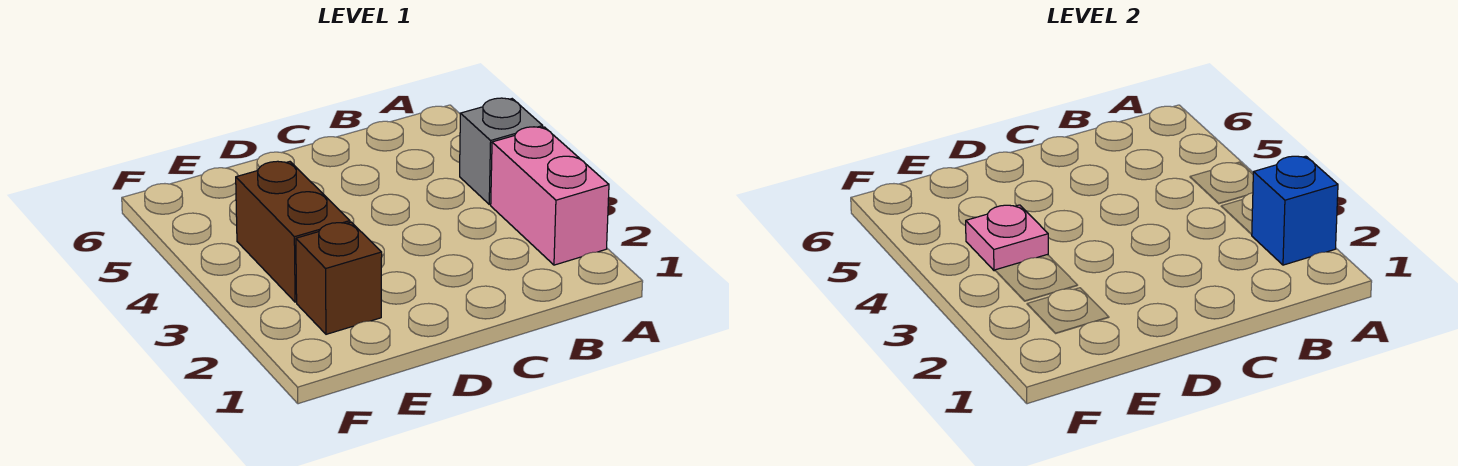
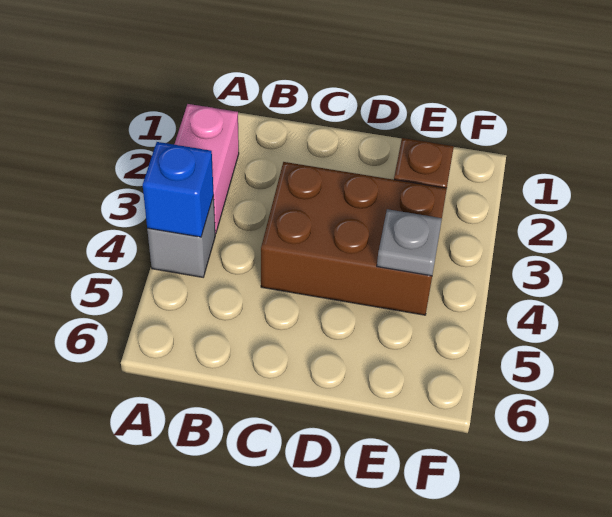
blue 1x1 brick [1252,156,1338,265] -> blue 1x1 brick moved to [143,142,214,237]
brown 1x2 brick [236,161,350,302] -> brown 2x3 brick [261,162,447,315]
pink 1x1 plate [966,205,1048,271] -> grey 1x1 plate [377,209,442,276]

